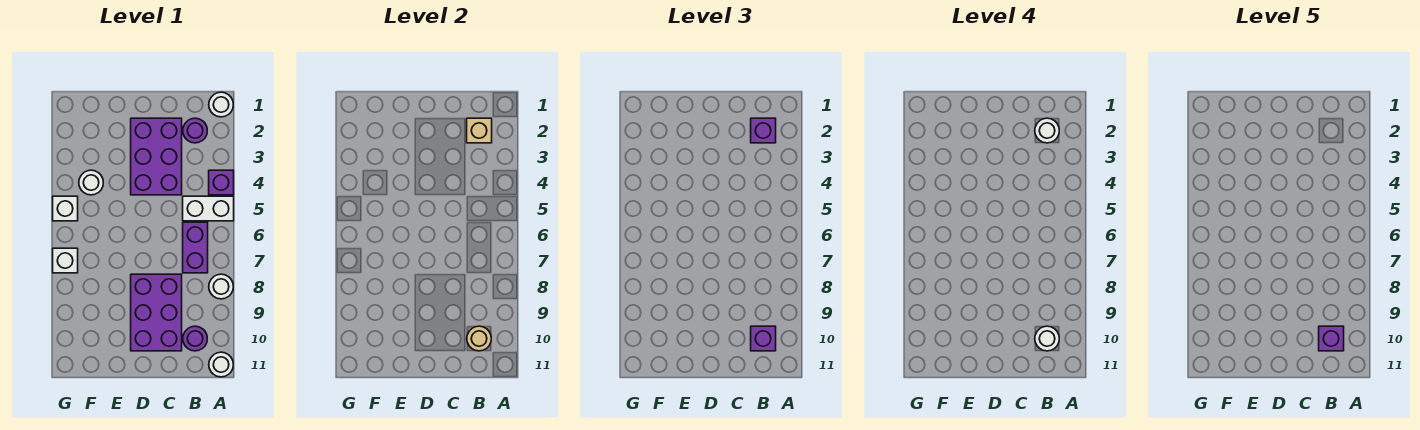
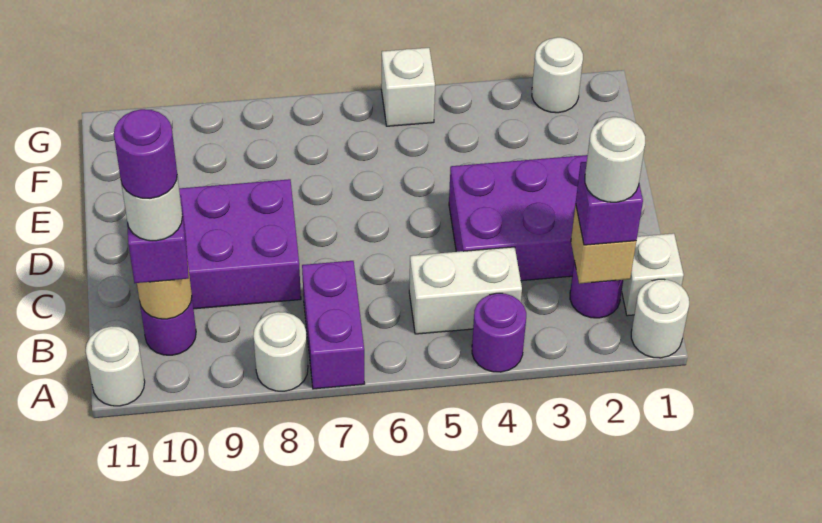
purple 1x1 brick [209,170,234,195] -> purple 1x1 round brick [472,293,526,372]
white 1x2 brick [183,196,234,221] -> white 1x2 brick turned to [409,247,522,334]
purple 1x2 brick [183,222,208,273] -> purple 1x2 brick turned to [302,261,365,389]
purple 1x1 brick [1319,326,1344,351] -> purple 1x1 round brick [114,109,177,198]
white 1x1 round brick [79,170,103,195] -> white 1x1 round brick moved to [532,37,583,113]
white 1x1 brick [53,248,78,273] -> white 1x1 brick moved to [622,233,684,316]

